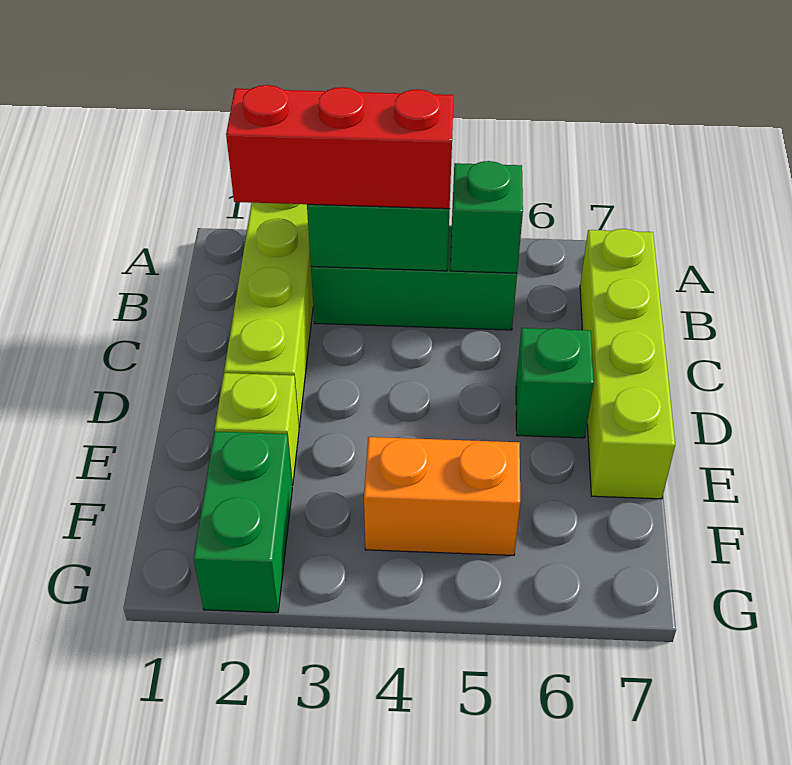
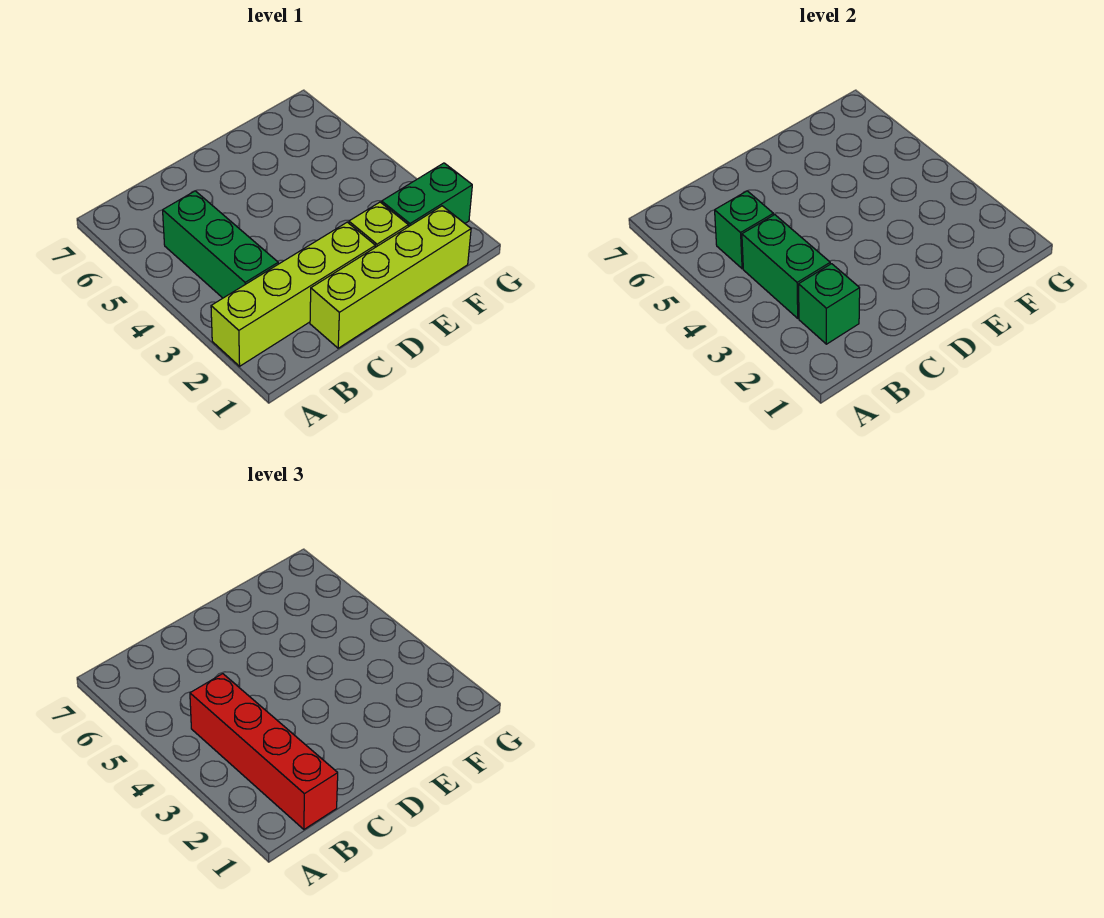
red 1x3 brick [226,85,454,209] -> red 1x4 brick [190,674,338,829]
lime 1x4 brick [580,229,675,499] -> lime 1x4 brick moved to [310,206,471,348]
green 1x1 brick [516,328,594,438] -> green 1x1 brick moved to [799,264,860,344]
orange 1x2 brick [364,437,520,555] -> none

